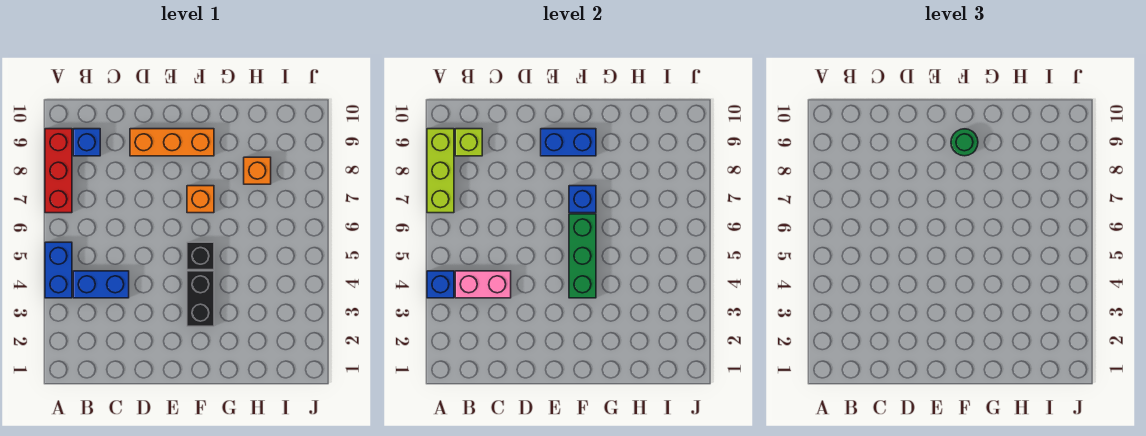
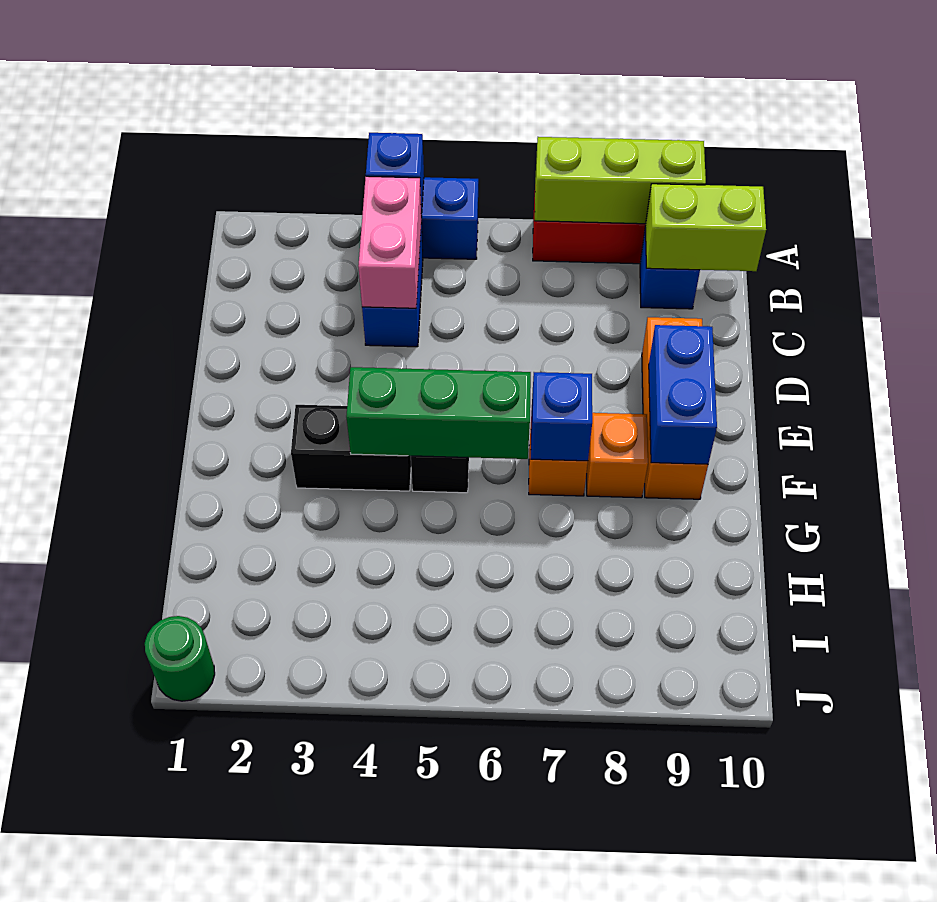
lime 1x1 brick [455,129,482,156] -> lime 1x2 brick [645,184,766,271]
green 1x1 round brick [951,129,978,156] -> green 1x1 round brick moved to [145,616,215,701]
orange 1x1 brick [244,157,271,184] -> orange 1x1 brick moved to [587,413,648,498]

